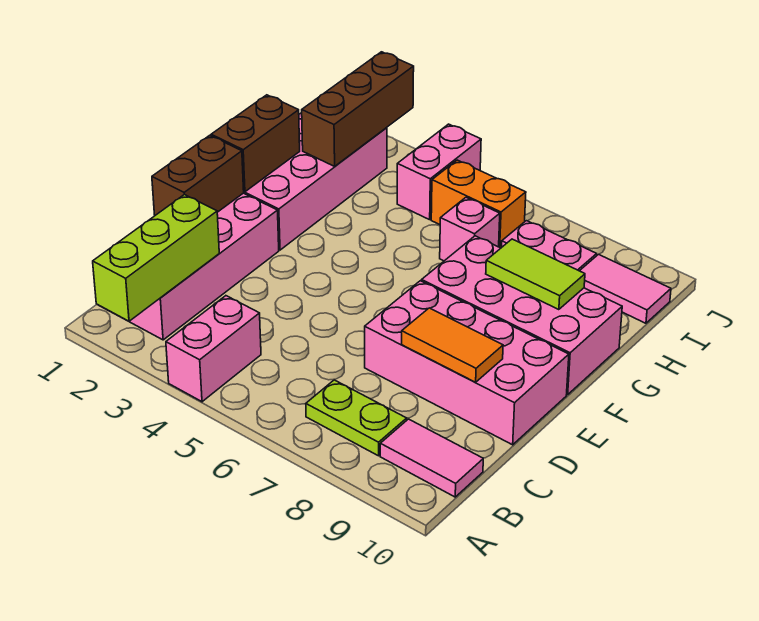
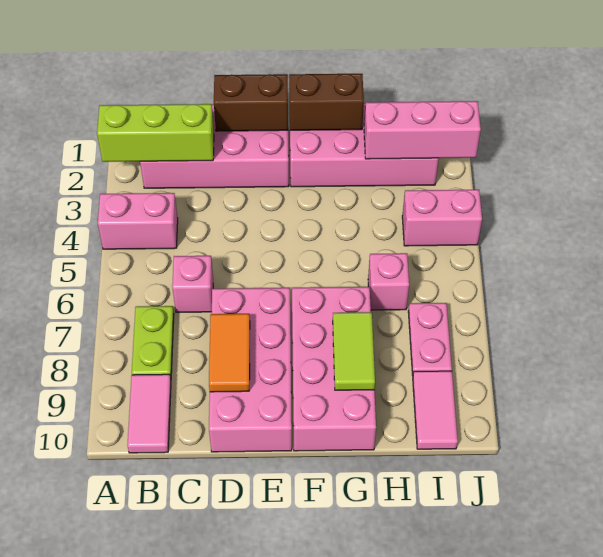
none -> pink 1x1 brick [172,256,213,312]
brown 1x3 brick [302,52,414,166] -> pink 1x3 brick [364,101,481,159]
orange 1x2 brick [431,160,526,248] -> none

